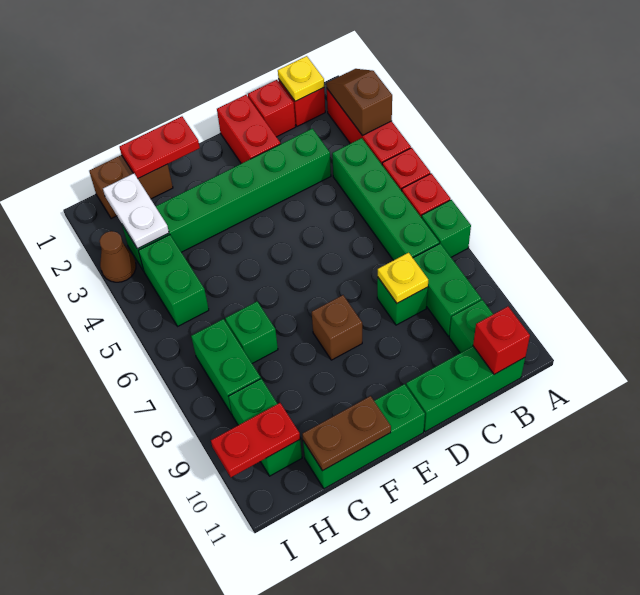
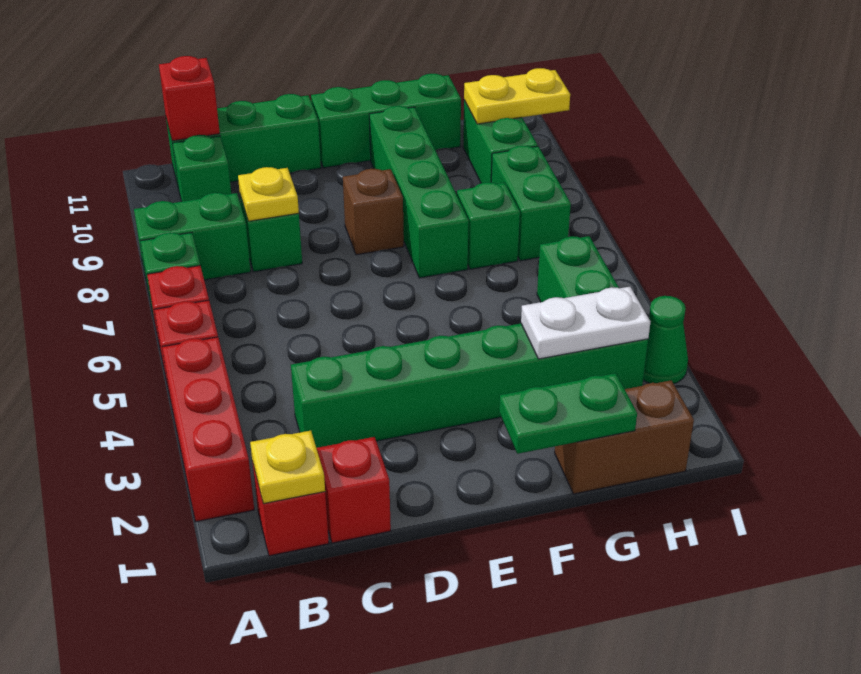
brown 1x2 slope [326,69,392,136] -> none
green 1x4 brick [332,138,439,260] -> green 1x4 brick moved to [369,106,469,278]
green 1x2 brick [413,243,481,336] -> green 1x2 brick turned to [134,193,251,282]
red 1x2 brick [217,95,281,164] -> none
red 1x2 plate [120,116,200,178] -> green 1x2 plate [499,373,637,454]
brown 1x2 plate [302,396,391,471] -> none
white 1x2 plate [103,173,169,249] -> white 1x2 plate turned to [521,287,650,359]
red 1x2 plate [211,403,300,477] -> yellow 1x2 plate [464,68,570,124]
brown 1x1 cone [100,231,136,282] -> green 1x1 cone [643,296,688,384]

